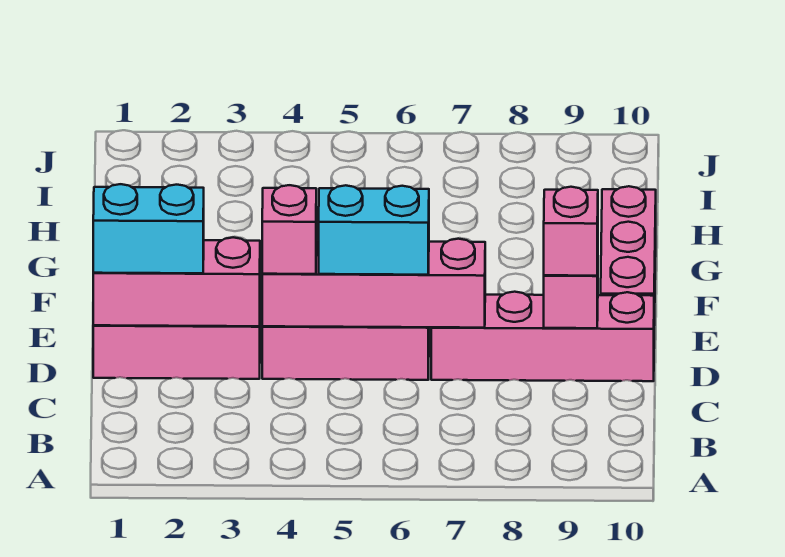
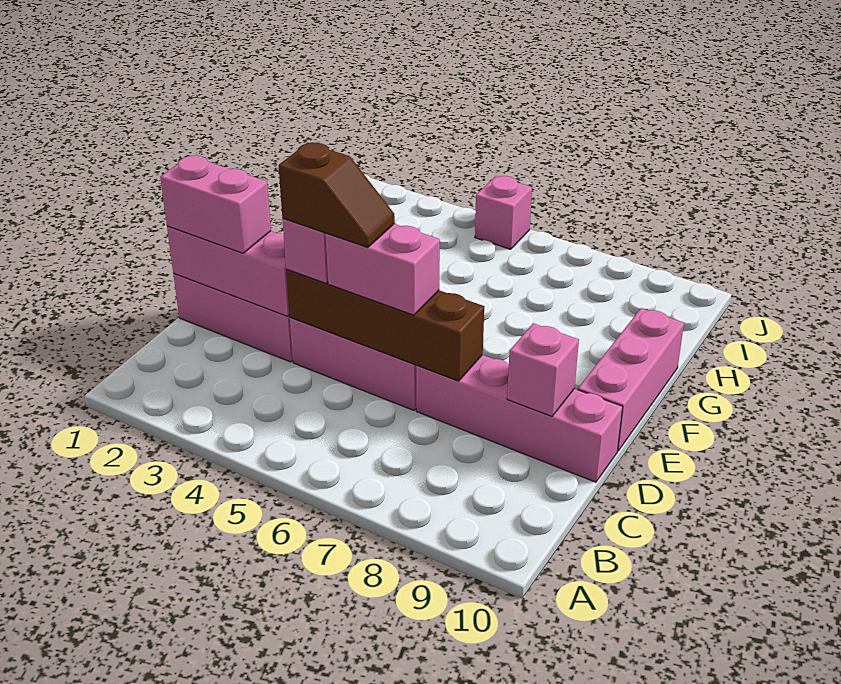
cyan 1x2 brick [93,184,204,273] -> pink 1x2 brick [160,156,271,253]
pink 1x4 brick [262,239,485,328] -> brown 1x4 brick [286,269,484,381]
none -> brown 1x2 slope [279,143,395,248]
cyan 1x2 brick [319,185,429,275] -> pink 1x2 brick [326,224,440,315]
pink 1x1 brick [544,187,598,276] -> pink 1x1 brick moved to [475,176,532,249]

